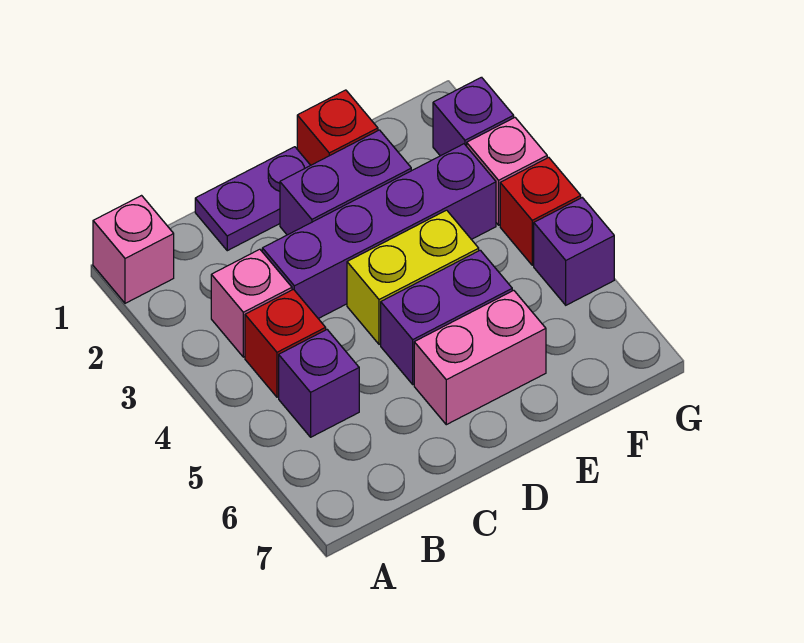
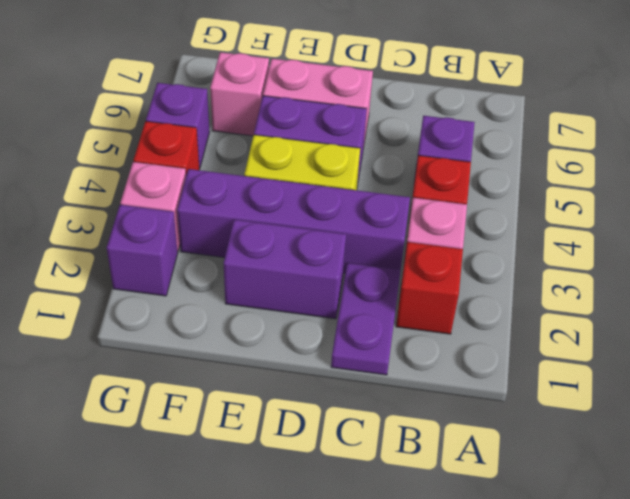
pink 1x1 brick [93,196,174,303] -> pink 1x1 brick moved to [210,52,269,136]
purple 1x2 plate [195,147,310,251] -> purple 1x2 plate turned to [331,263,401,375]
red 1x1 brick [297,90,378,165] -> red 1x1 brick moved to [396,242,463,334]

